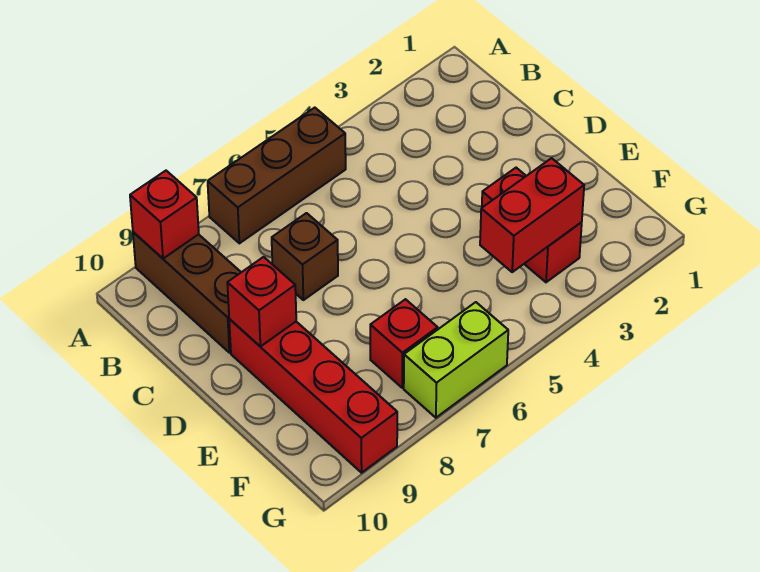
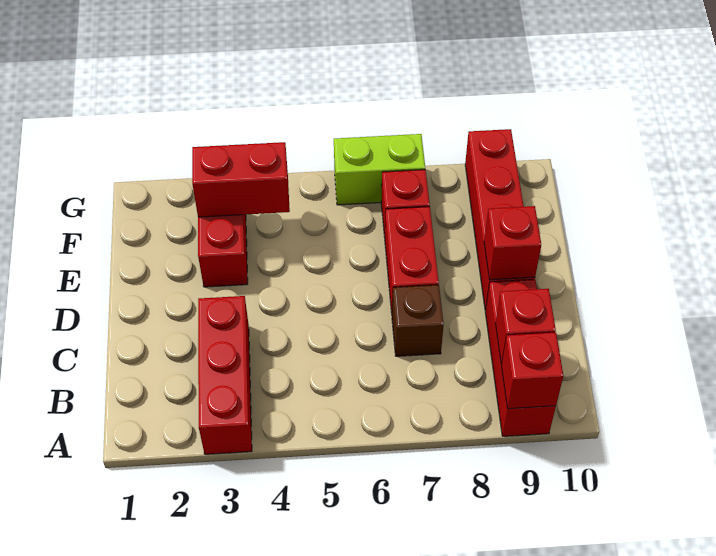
none -> red 1x3 brick [198,296,252,454]
brown 1x3 brick [208,108,346,243] -> none
brown 1x3 brick [133,232,241,353] -> red 1x3 brick [485,280,556,436]
none -> red 1x1 brick [495,289,556,364]
none -> red 1x2 brick [385,207,439,313]

